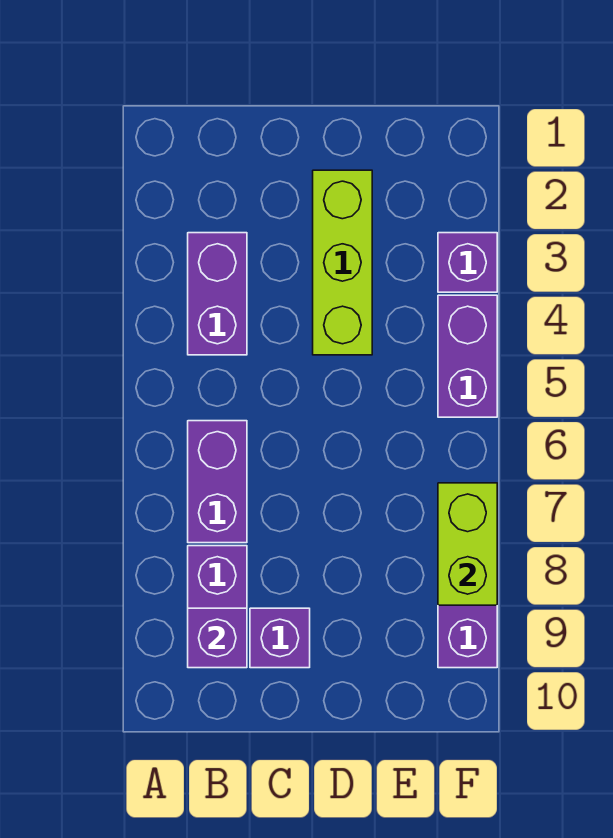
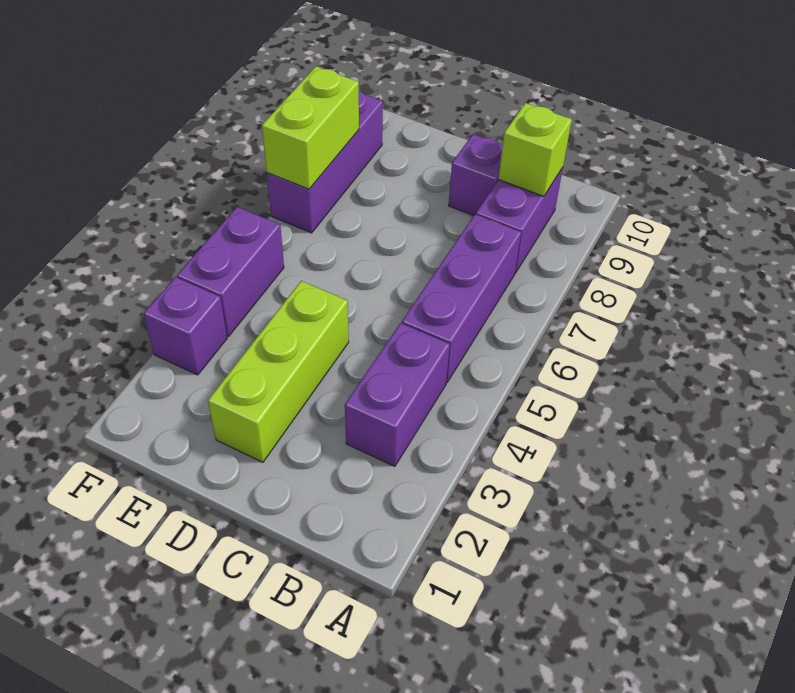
purple 1x2 brick [188,421,247,543] -> purple 1x3 brick [402,214,521,382]
purple 1x1 brick [188,608,247,668] -> lime 1x1 brick [499,103,572,196]

